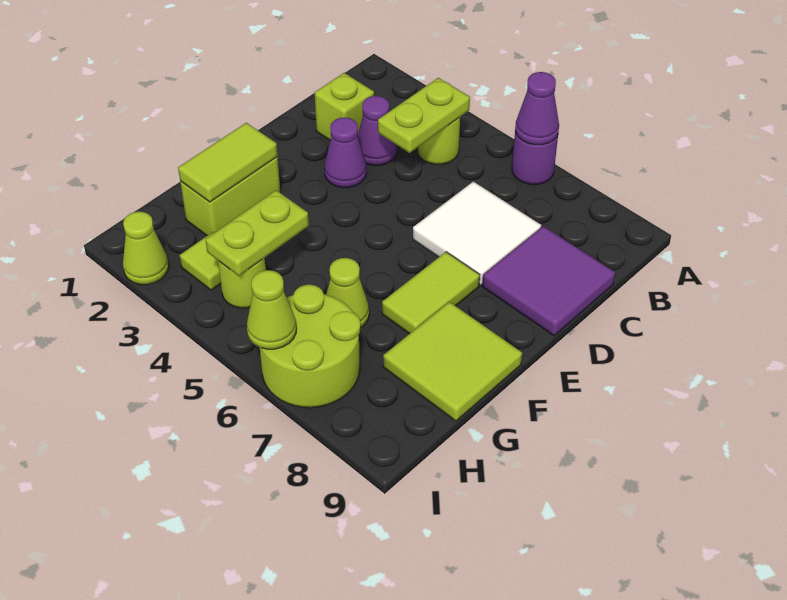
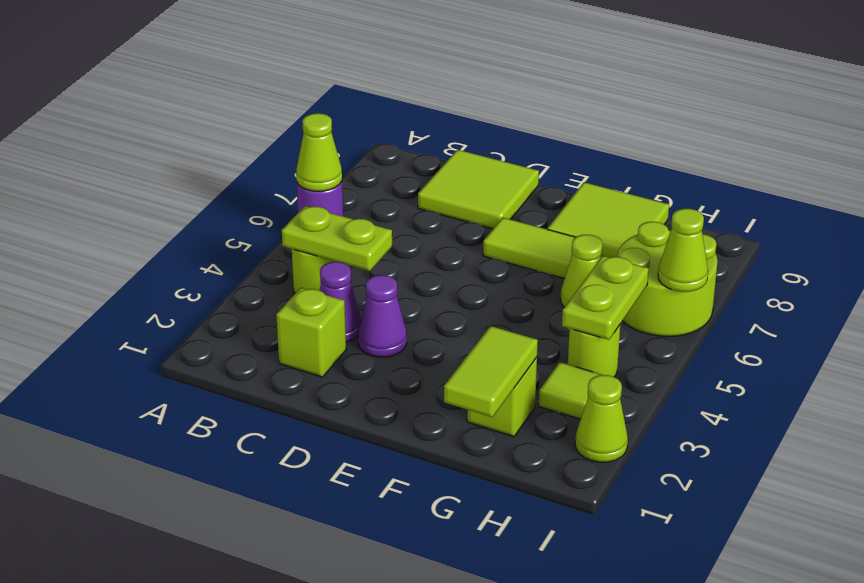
purple 1x1 cone [515,72,559,145] -> lime 1x1 cone [296,113,342,191]
white 2x2 tile [413,182,541,286] -> none
purple 2x2 tile [482,226,615,336] -> lime 2x2 tile [418,150,539,229]
lime 1x2 brick [180,157,280,236] -> lime 1x1 brick [467,357,537,437]
lime 1x2 tile [178,123,277,202] -> lime 1x2 tile turned to [444,326,538,417]
lime 1x2 plate [206,190,309,276] -> lime 1x2 plate turned to [562,256,649,340]

